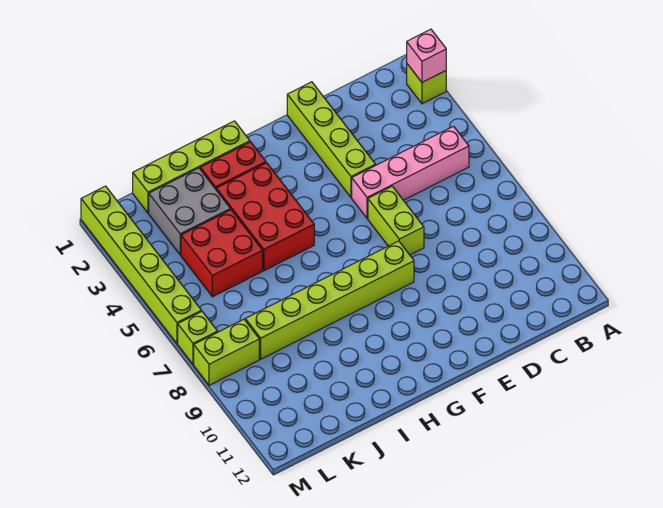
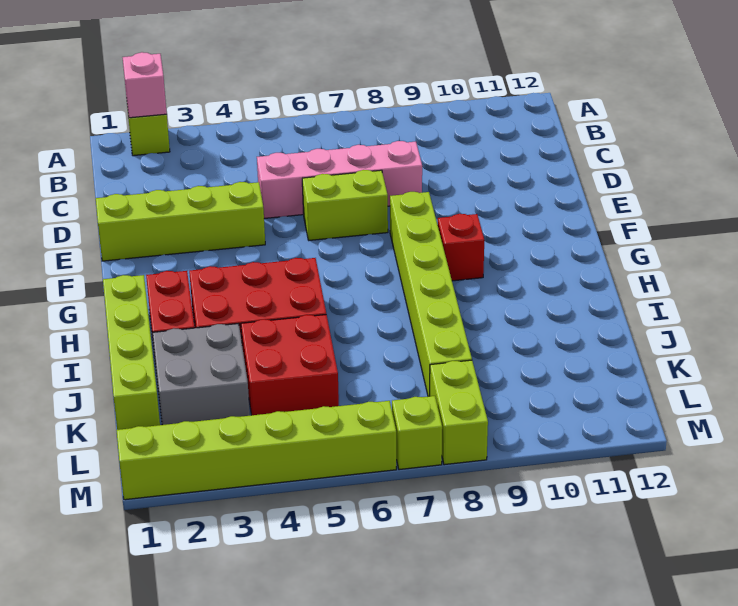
pink 1x4 brick [352,126,469,218] -> pink 1x4 brick turned to [257,141,422,219]
none -> red 1x1 brick [438,214,484,281]

